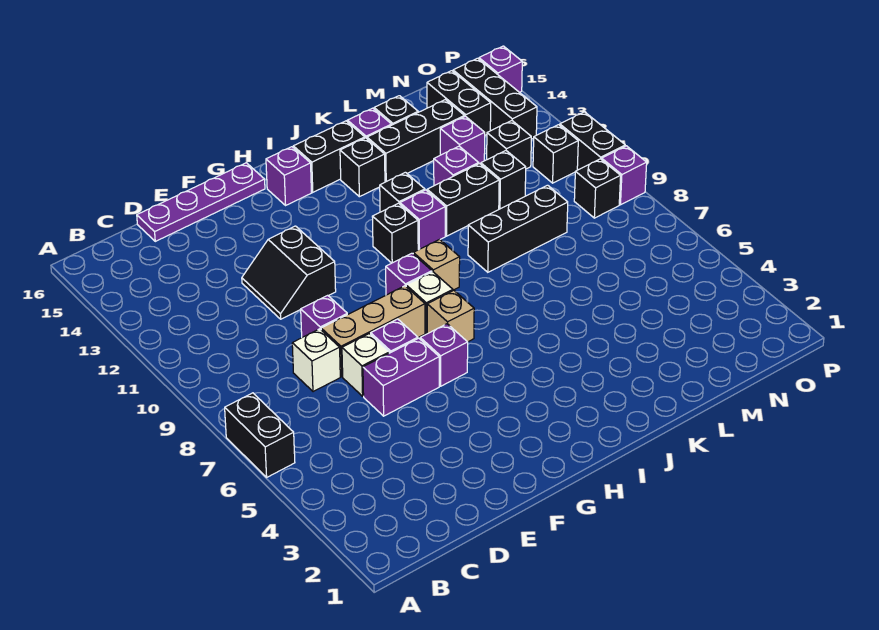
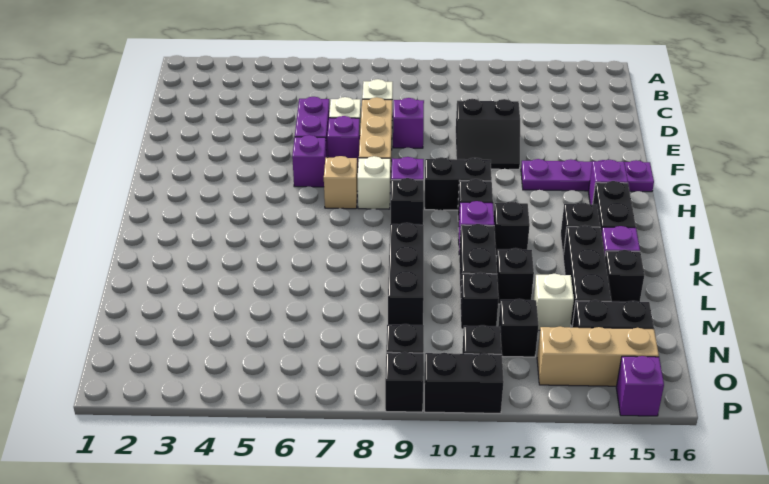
black 1x2 brick [225,393,295,477] -> black 1x2 brick moved to [425,157,492,210]
purple 1x4 plate [137,163,265,241] -> purple 1x4 plate turned to [521,159,654,192]
black 2x2 slope [242,226,336,319] -> black 2x2 slope turned to [456,99,520,169]
tan 1x1 brick [413,239,460,290] -> black 1x1 brick [391,178,424,225]
purple 1x1 brick [434,146,479,186] -> black 1x1 brick [497,248,534,304]
purple 1x1 brick [440,116,485,164] -> white 1x1 brick [533,274,574,330]
black 1x3 brick [453,58,537,139] -> tan 1x3 brick [537,326,659,386]
purple 1x1 brick [602,146,647,205] -> black 1x1 brick [385,352,424,412]

